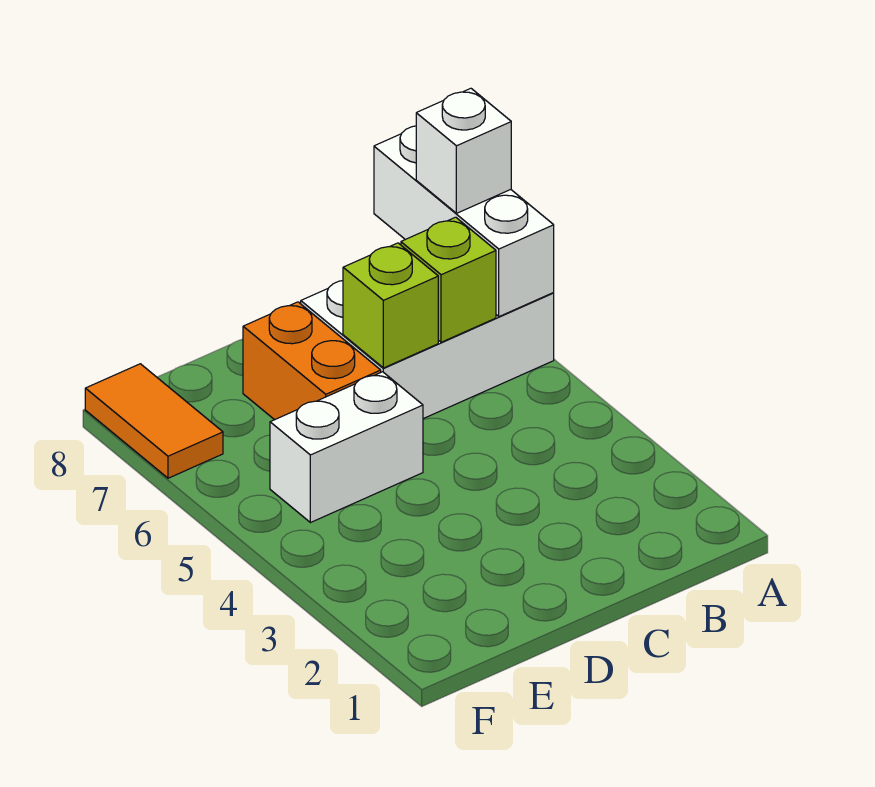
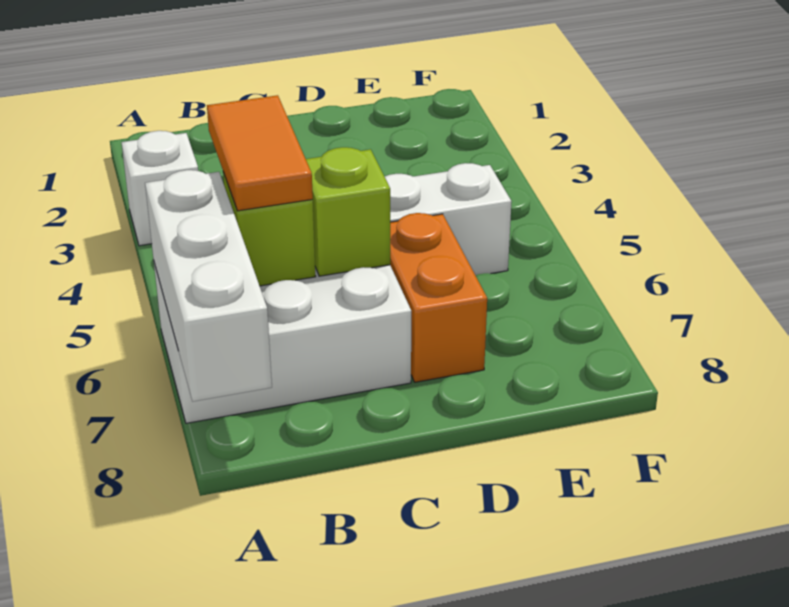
white 1x1 brick [416,88,511,213] -> white 1x1 brick moved to [121,131,198,246]
orange 1x2 tile [85,364,223,478] -> orange 1x2 tile moved to [207,95,313,211]

